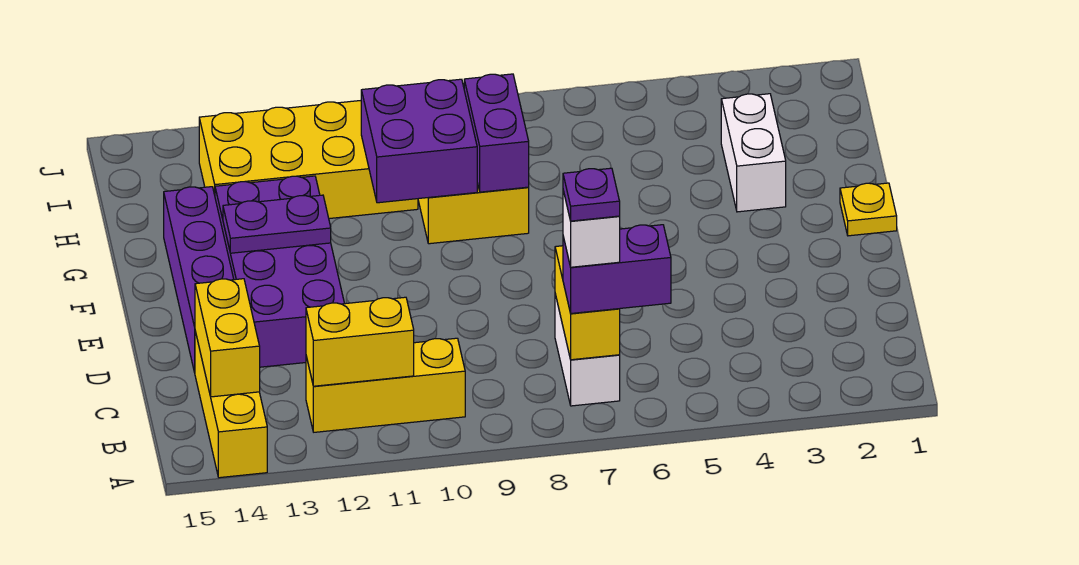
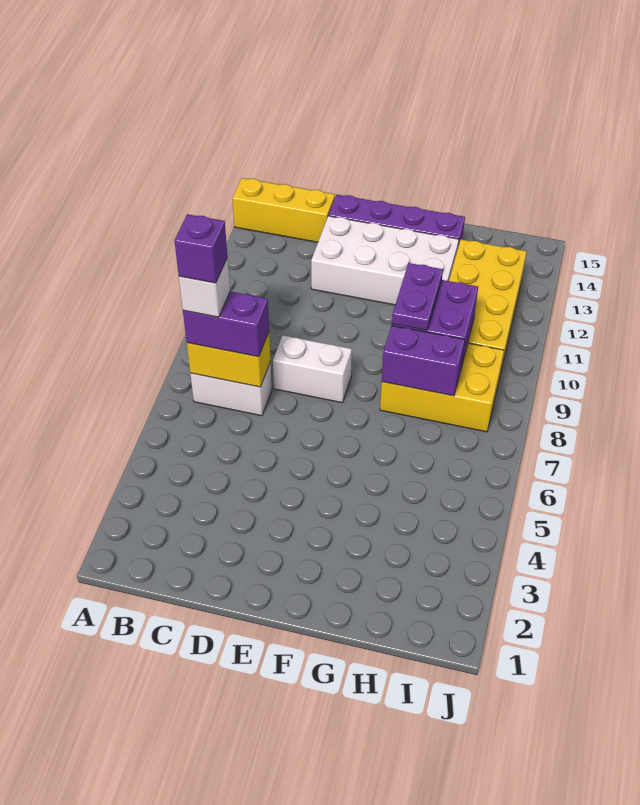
purple 1x2 brick [563,225,671,313] -> purple 1x2 brick turned to [183,291,269,357]
purple 1x1 plate [563,168,620,221] -> purple 1x1 brick [174,214,227,283]
yellow 1x3 brick [306,338,465,432] -> none
yellow 1x2 brick [306,297,414,386] -> none
yellow 1x2 brick [195,279,260,397] -> none
purple 2x4 brick [215,176,345,367] -> white 2x4 brick [311,216,459,305]
yellow 1x1 plate [840,183,897,236] -> none
purple 1x2 plate [223,195,331,253] -> purple 1x2 plate moved to [392,263,443,330]
white 1x2 brick [721,94,786,212] -> white 1x2 brick moved to [273,335,352,403]

